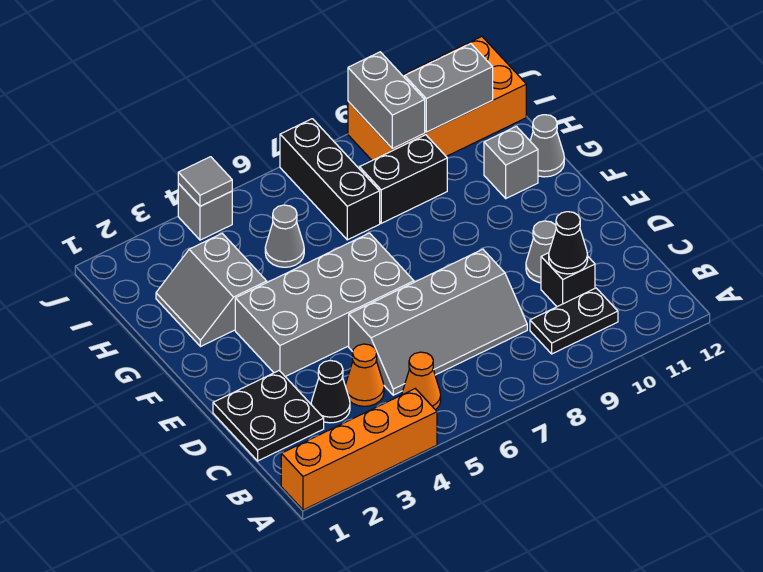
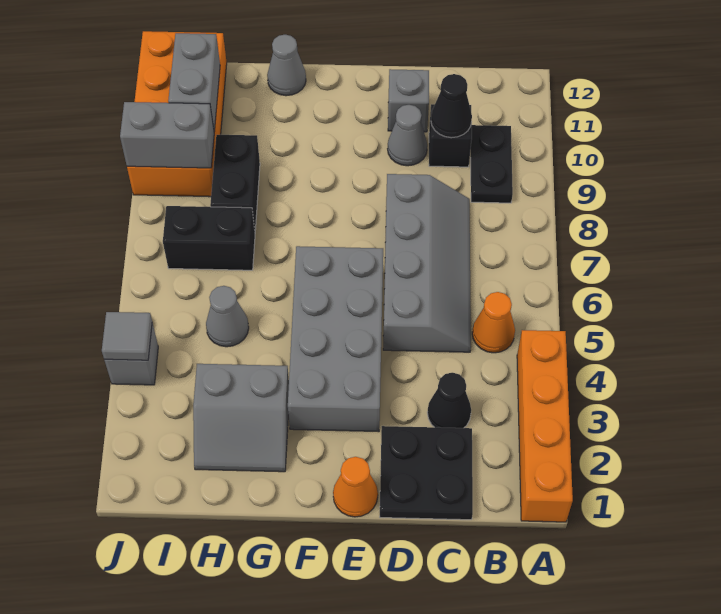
orange 1x1 cone [345,344,384,406] -> orange 1x1 cone moved to [333,457,378,517]
grey 1x1 brick [484,126,538,198] -> grey 1x1 brick moved to [388,69,429,132]
black 1x3 brick [280,119,380,240] -> black 1x2 brick [163,206,255,270]

